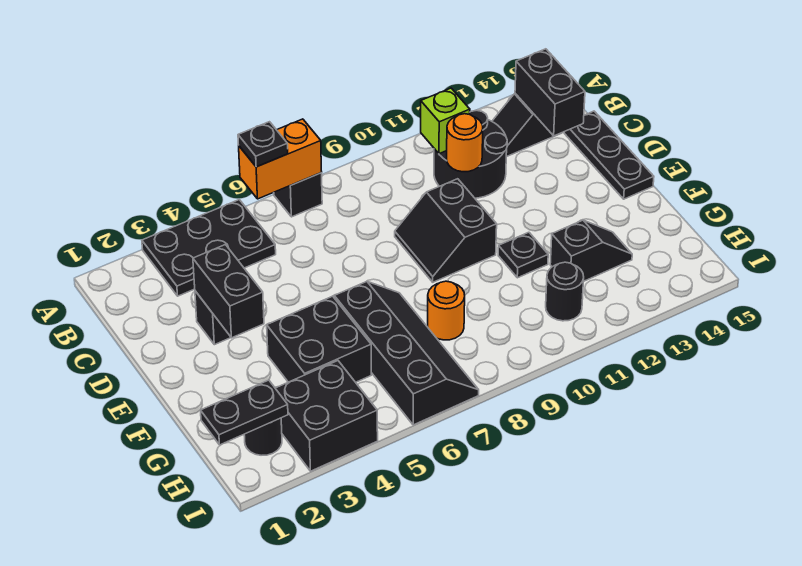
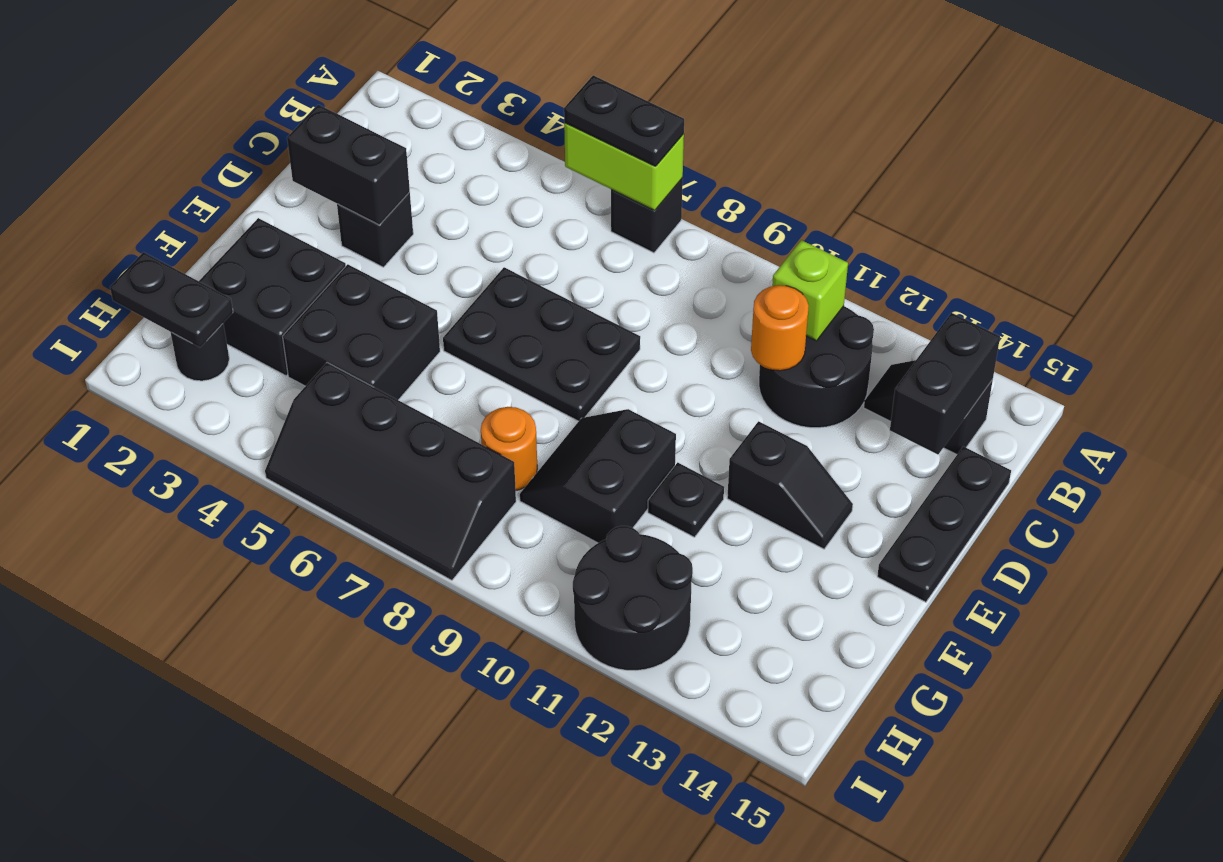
black 2x3 plate [142,200,276,296] -> black 2x3 plate moved to [443,267,640,421]
orange 1x2 brick [239,119,322,199] -> lime 1x2 brick [564,123,684,210]
black 1x1 plate [238,122,288,167] -> black 1x2 plate [564,75,684,166]
black 1x2 brick [193,245,264,338] -> black 1x2 brick turned to [287,105,410,225]
black 2x2 slope [395,179,497,282] -> black 2x2 slope moved to [520,409,676,543]
black 2x4 slope [334,281,479,425] -> black 2x4 slope turned to [265,363,516,580]
black 1x2 slope [550,220,632,281] -> black 1x2 slope moved to [727,421,853,549]
black 2x2 brick [275,361,378,471] -> black 2x2 brick moved to [199,218,346,376]
black 1x1 round brick [546,262,584,321] -> black 2x2 round brick [573,526,693,670]

